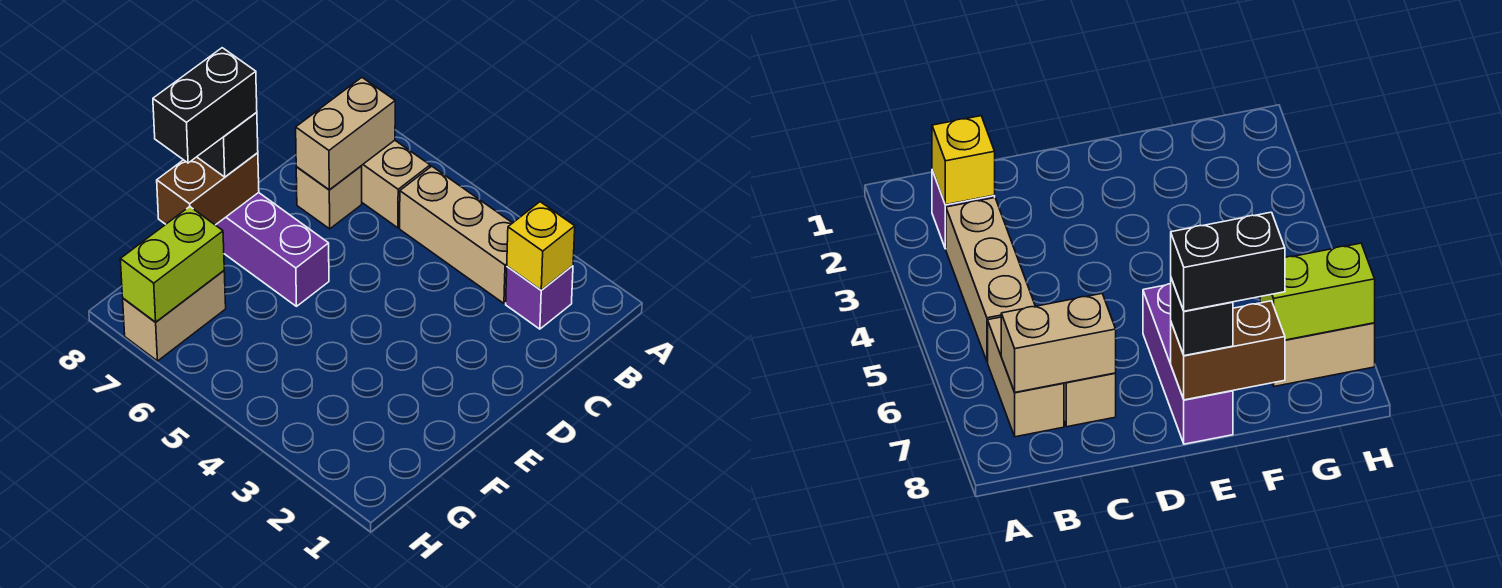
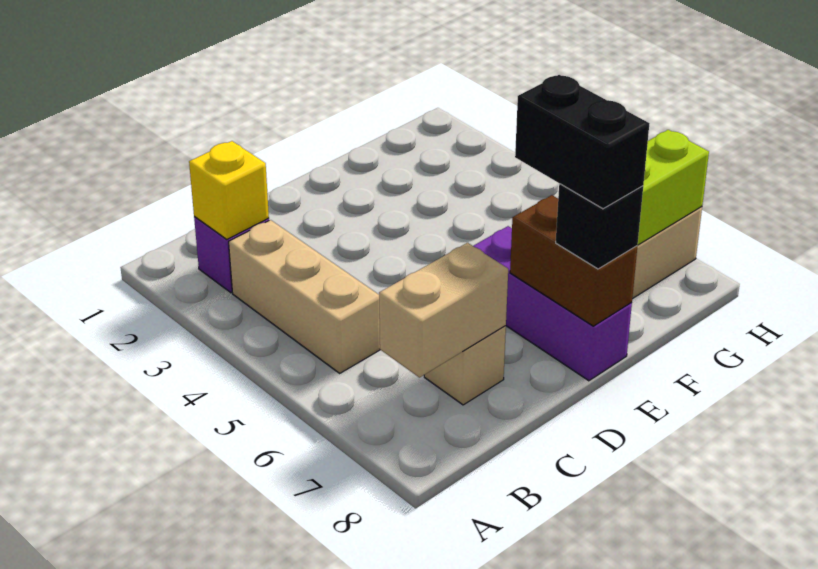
tan 1x2 brick [362,140,430,228] -> none
brown 1x2 brick [157,153,259,225] -> brown 1x2 brick turned to [510,195,637,326]
black 1x2 brick [153,48,257,163] -> black 1x2 brick turned to [515,75,649,209]

